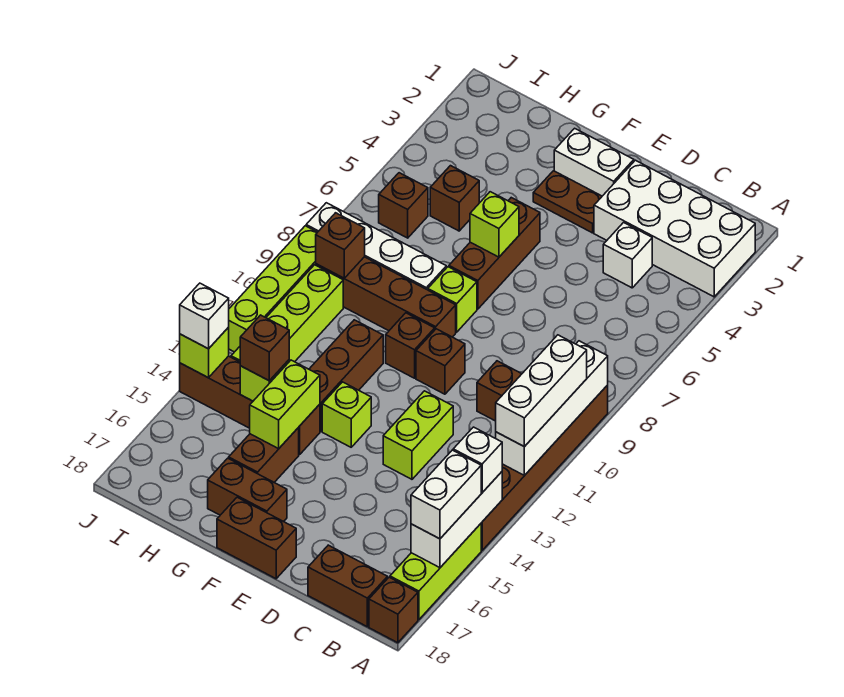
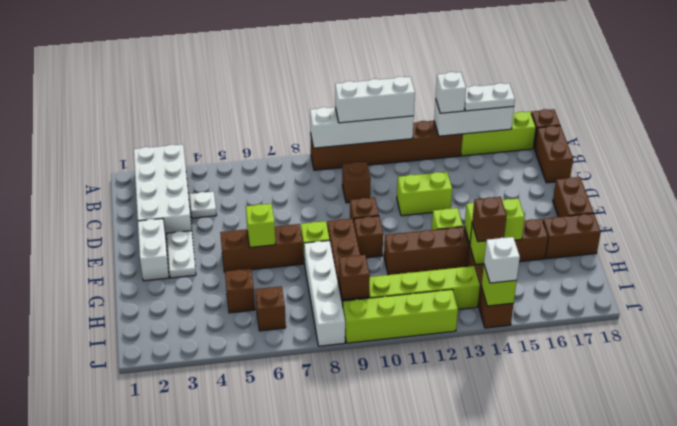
white 1x2 brick [411,450,481,539] -> white 1x2 plate [464,83,515,111]
white 1x1 brick [603,222,652,288] -> white 1x1 plate [190,192,216,218]
brown 1x2 plate [533,171,602,233] -> white 1x2 plate [167,231,196,278]
brown 1x2 brick [208,458,287,522] -> brown 1x2 brick turned to [543,213,601,259]

